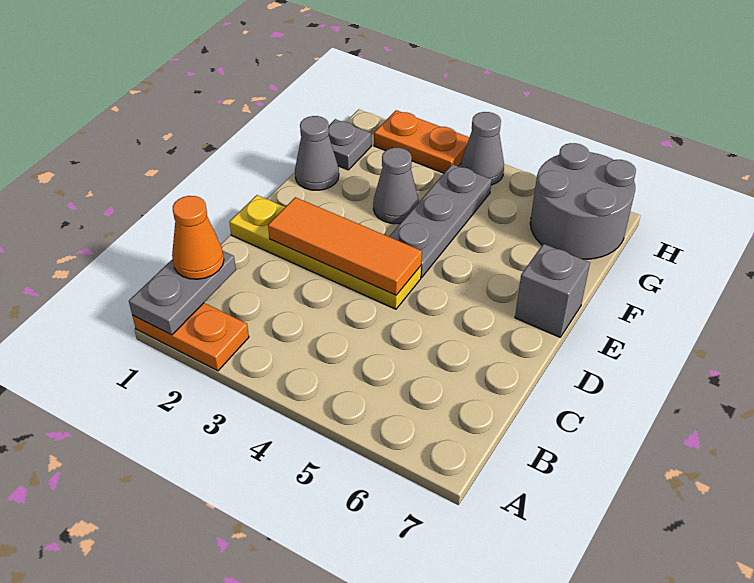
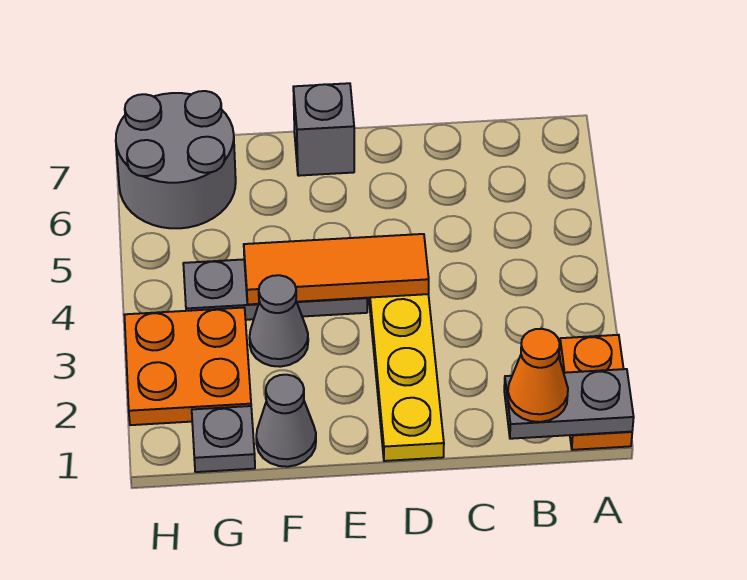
orange 1x3 tile [268,197,422,295] -> orange 1x3 tile turned to [244,234,429,304]
orange 1x2 plate [374,110,469,173] -> orange 2x2 plate [125,308,251,425]
grey 1x1 cone [461,112,504,185] -> none

